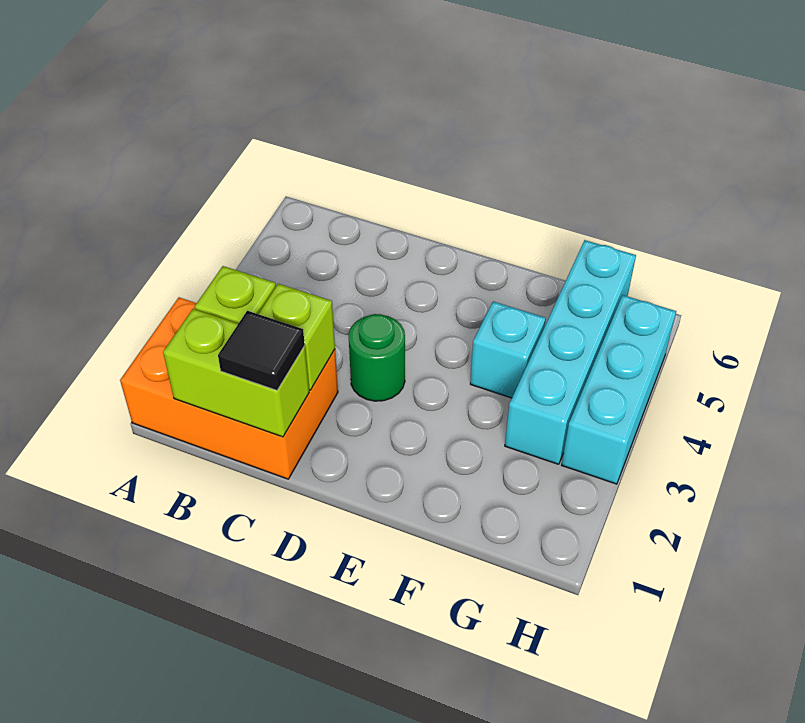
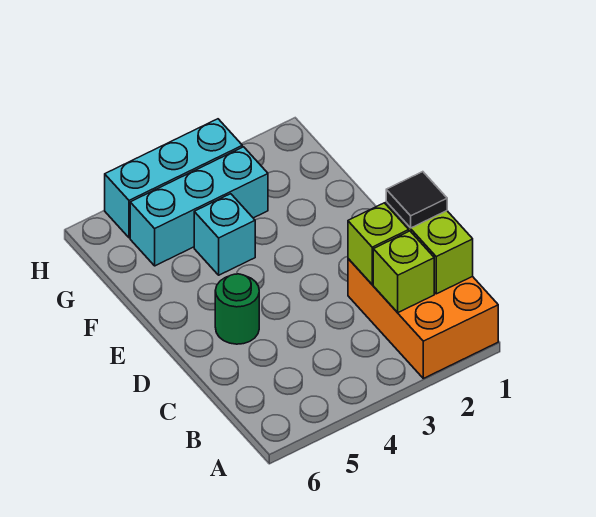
green 1x1 round brick [348,314,405,401] -> green 1x1 round brick moved to [215,274,259,344]
cyan 1x4 brick [505,240,636,464] -> cyan 1x3 brick [130,147,268,266]

